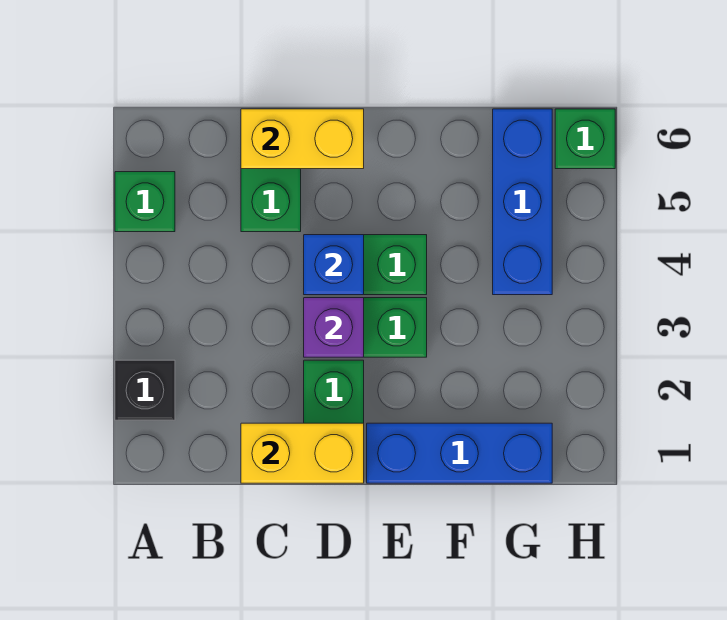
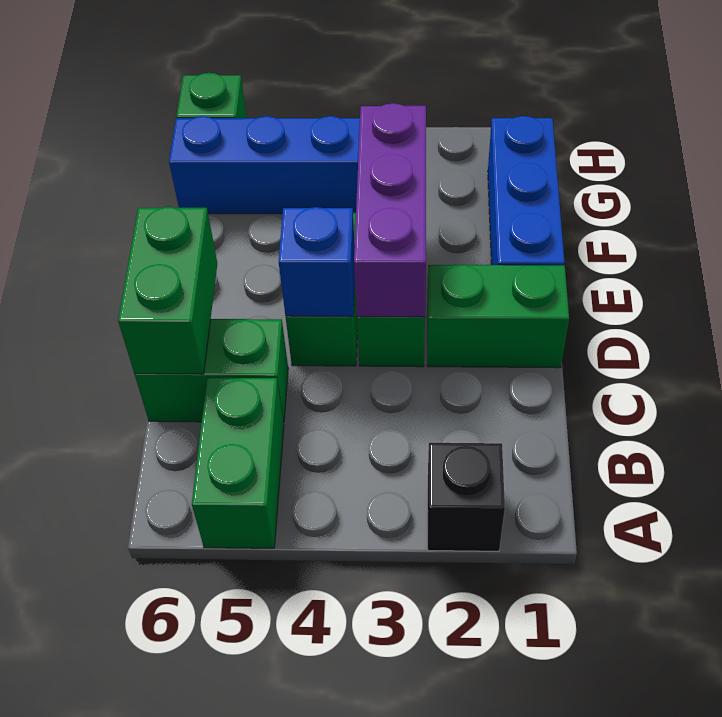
green 1x1 brick [115,172,175,232] -> green 1x2 brick [192,378,284,548]
yellow 1x2 brick [241,423,364,483] -> none
yellow 1x2 brick [241,109,364,169] -> green 1x2 brick [118,207,217,374]
purple 1x1 brick [304,298,364,357] -> purple 1x3 brick [354,103,426,317]

